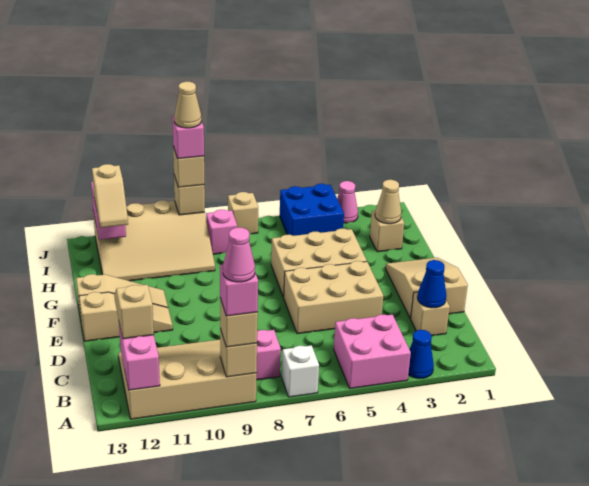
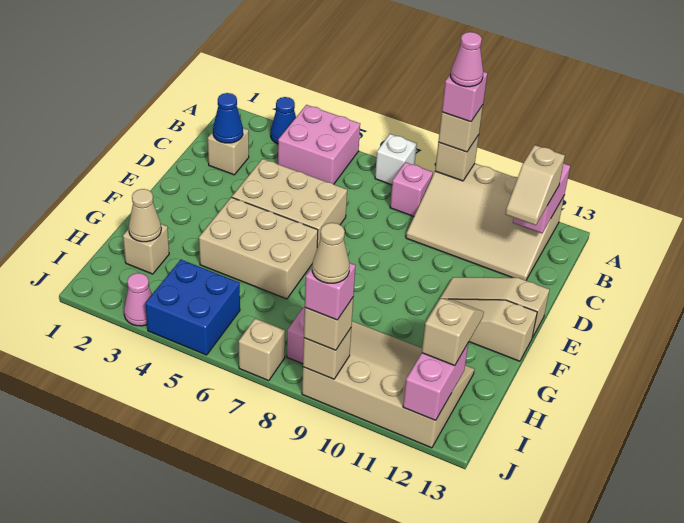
tan 2x3 slope [385,258,468,319] -> none

